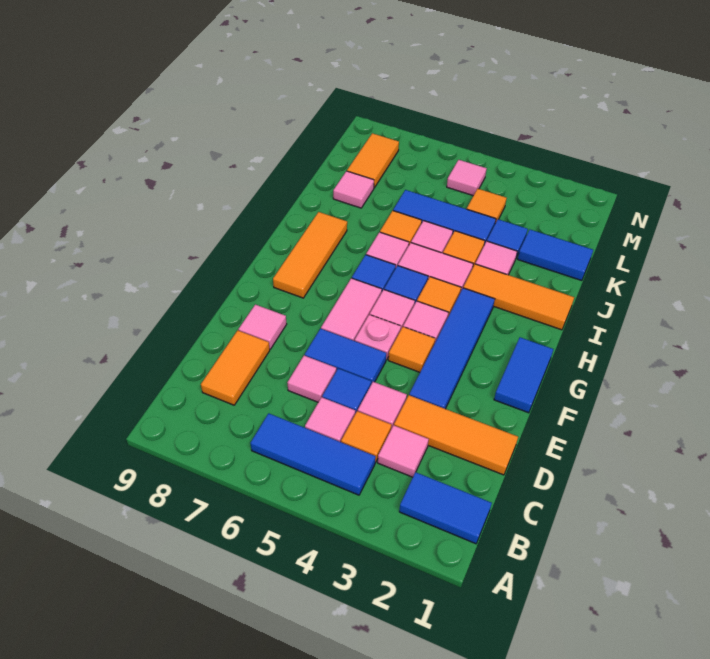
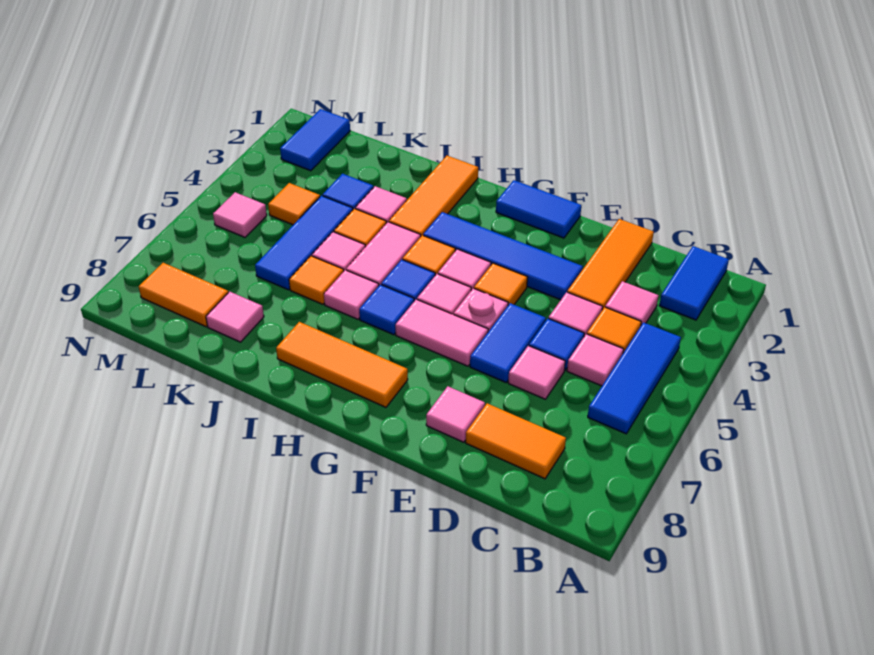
blue 1x2 tile [518,230,593,281] -> blue 1x2 tile moved to [280,109,350,171]

